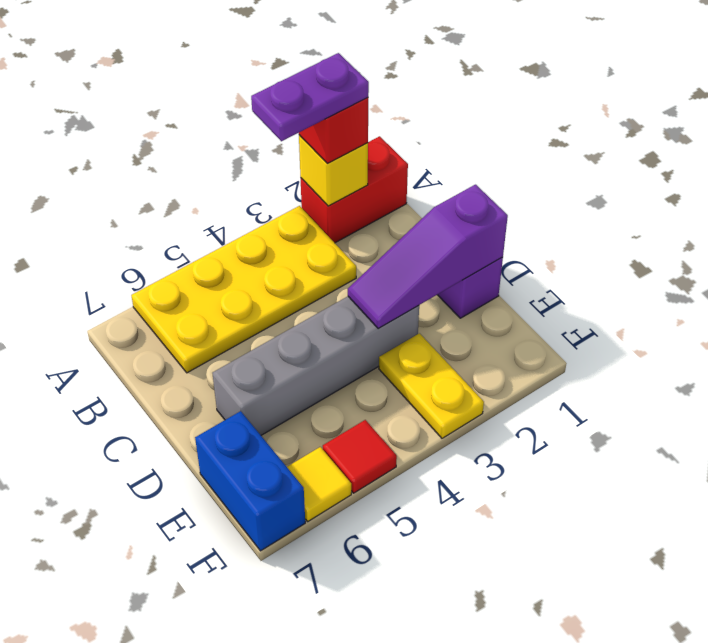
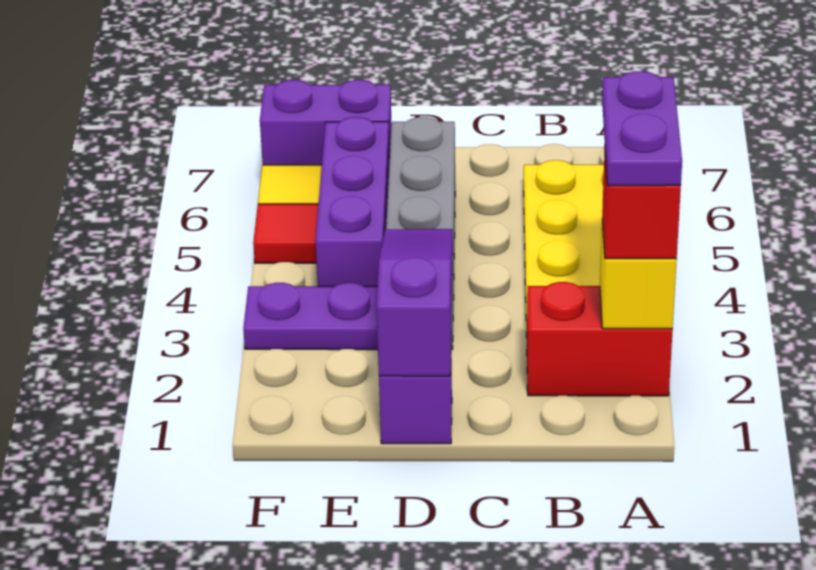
red 1x2 brick [301,136,408,243] -> red 1x2 brick turned to [527,282,673,396]
yellow 1x2 plate [379,333,484,438] -> purple 1x2 plate [243,283,378,350]
none -> purple 1x3 brick [315,117,390,286]
blue 1x2 brick [195,411,305,551] -> purple 1x2 brick [260,80,392,165]

